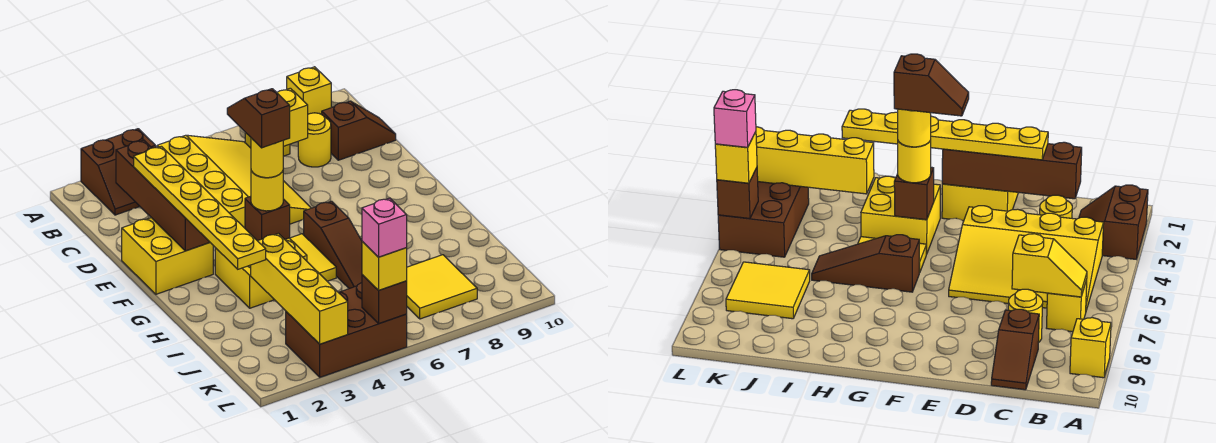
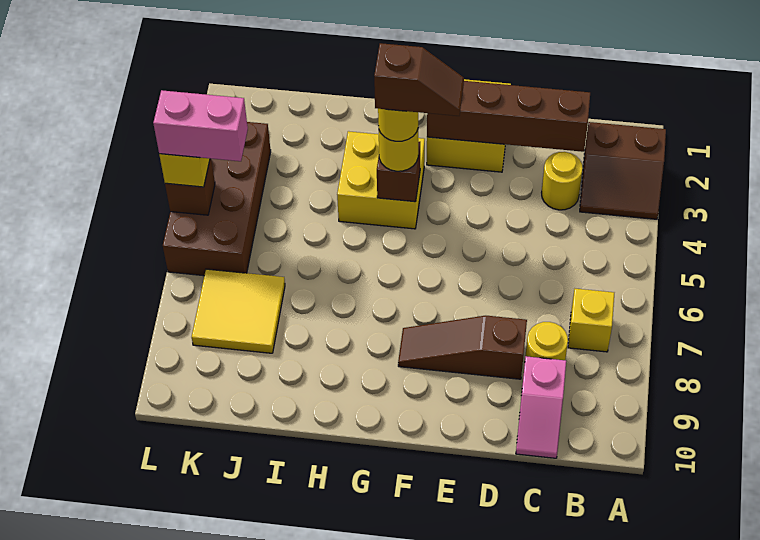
brown 2x2 slope [81,129,156,215] -> brown 2x2 slope turned to [580,122,666,219]
yellow 1x1 brick [287,67,331,114] -> none
yellow 3x4 slope [157,135,311,228] -> none
yellow 1x2 slope [277,88,308,146] -> none
brown 1x2 slope [322,101,396,160] -> pink 1x2 slope [516,356,566,458]
yellow 1x6 plate [134,146,266,269] -> none
yellow 1x2 tile [290,234,336,281] -> none
brown 1x3 slope [304,201,362,289] -> brown 1x3 slope moved to [398,316,527,379]
yellow 1x4 brick [251,233,348,344] -> none
brown 2x3 brick [286,283,407,377] -> brown 2x4 brick [163,122,271,276]
pink 1x1 brick [362,198,407,257] -> pink 1x2 brick [153,90,248,161]

